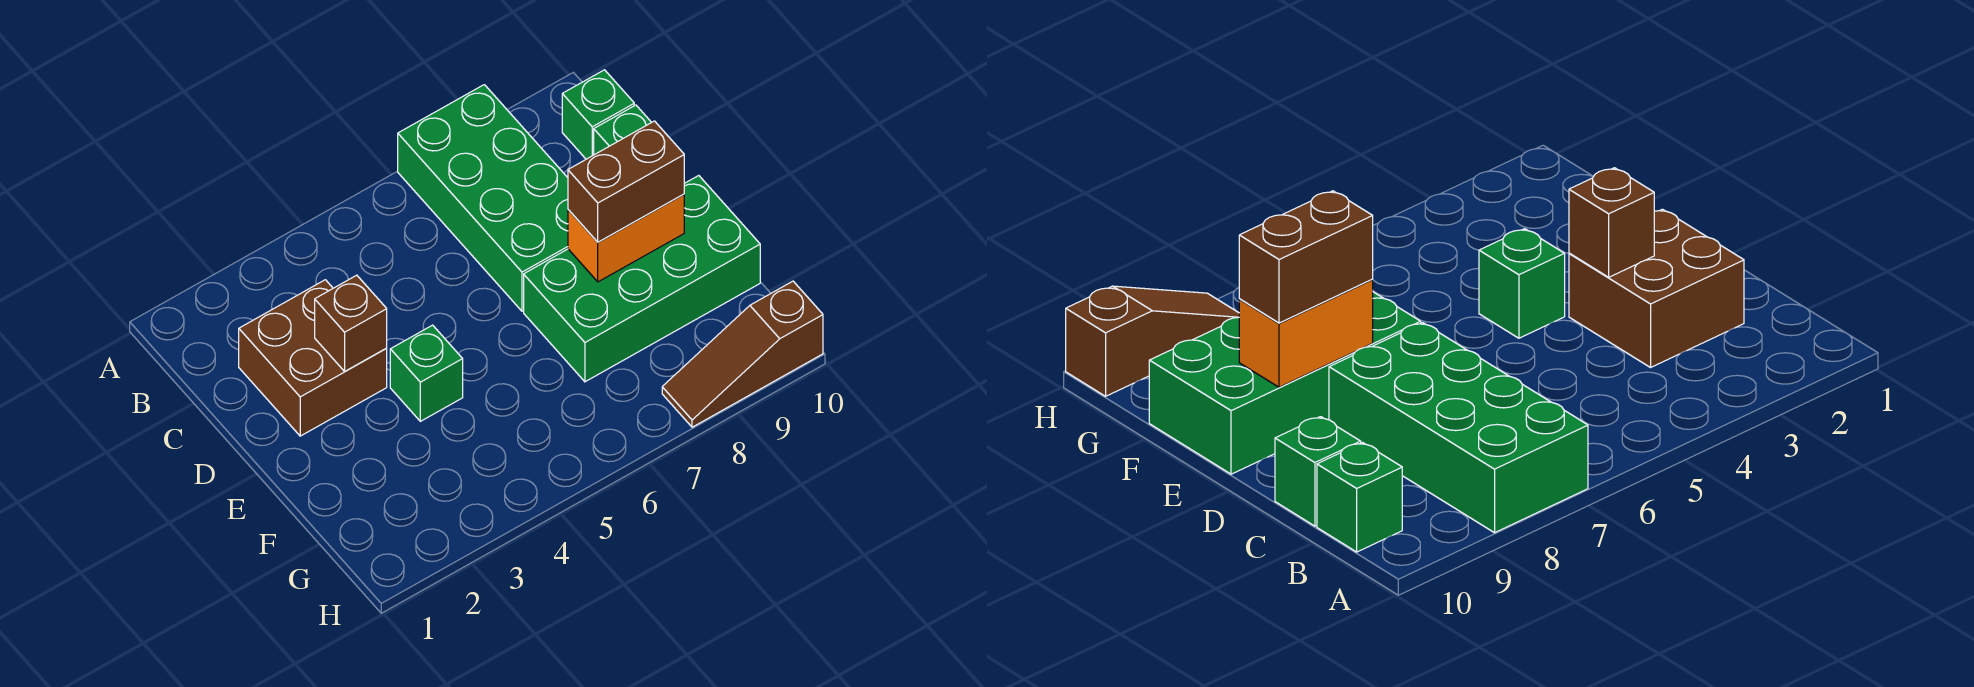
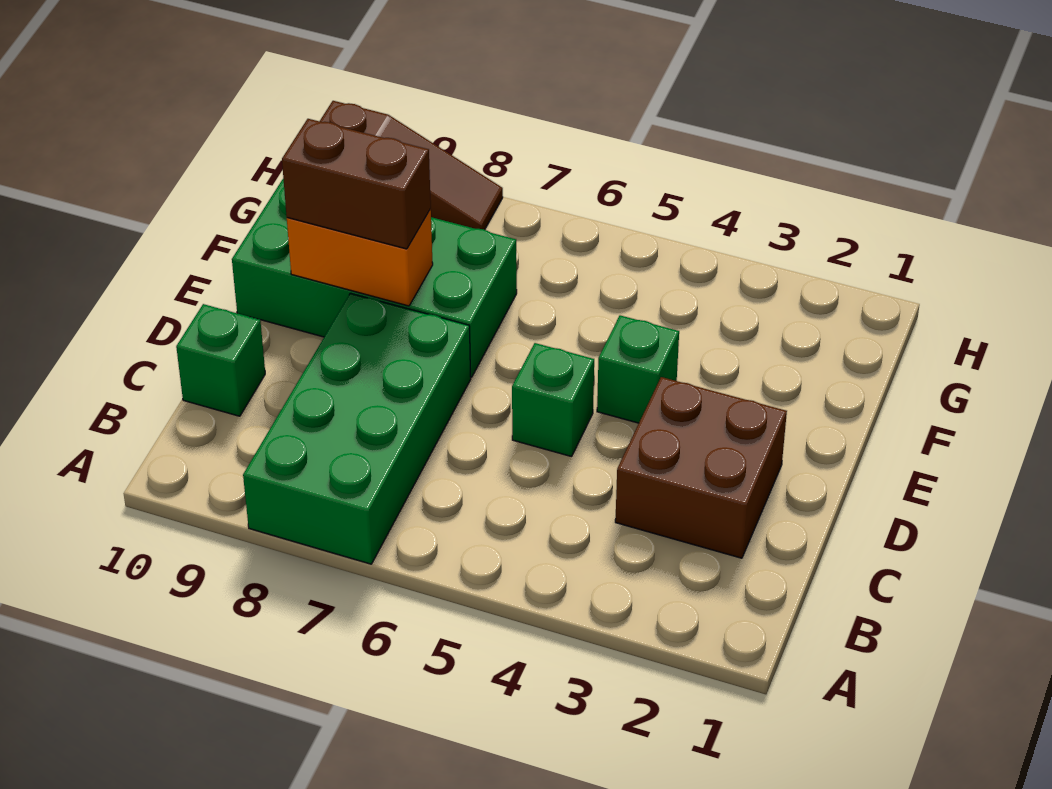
green 1x1 brick [562,70,634,159] -> green 1x1 brick moved to [512,343,594,457]
brown 1x1 brick [315,275,387,371] -> none

